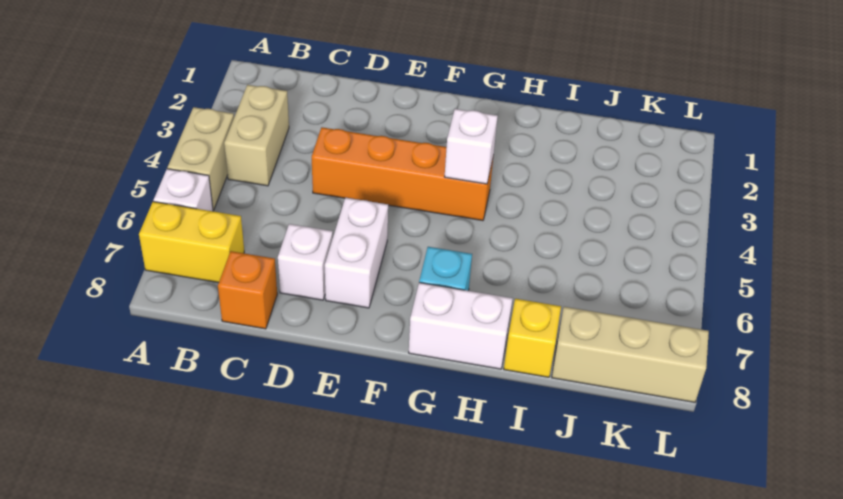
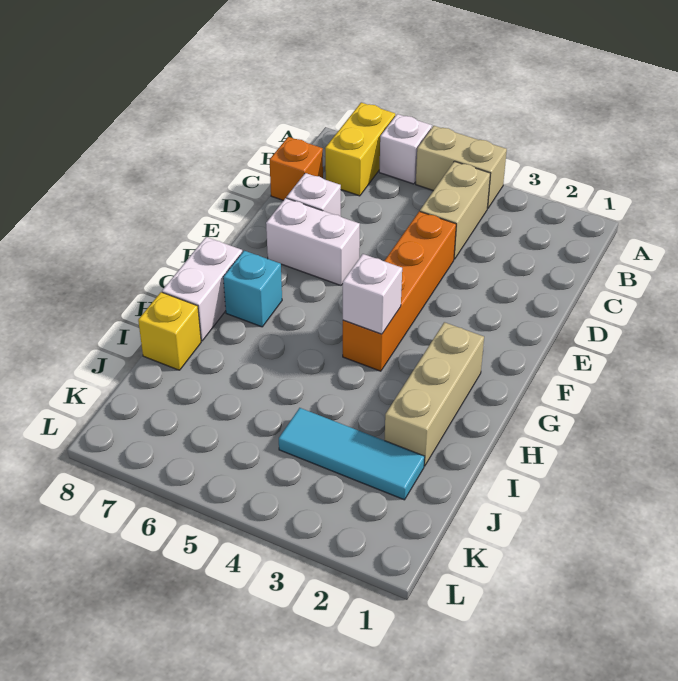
tan 1x2 brick [224,85,289,186] -> tan 1x2 brick turned to [420,161,490,259]
none -> cyan 1x3 tile [279,408,425,500]
tan 1x3 brick [552,307,709,402] -> tan 1x3 brick moved to [385,322,484,466]

